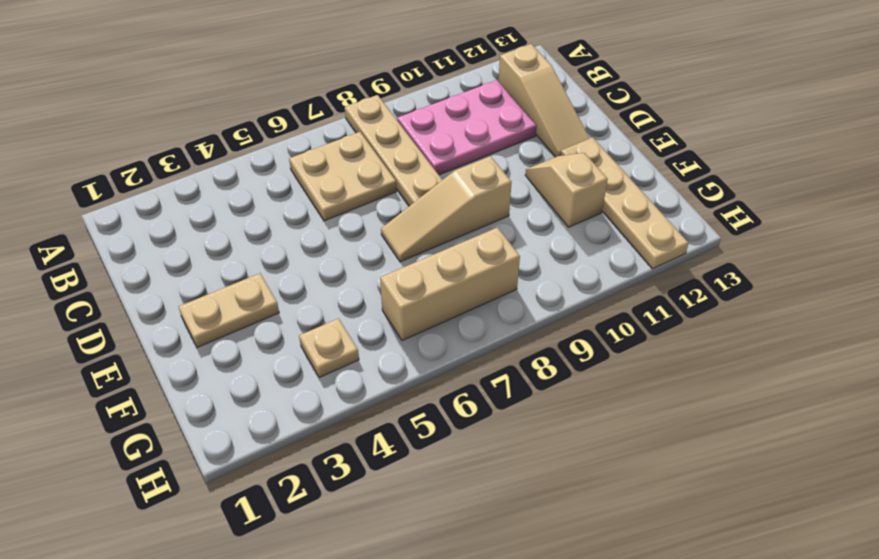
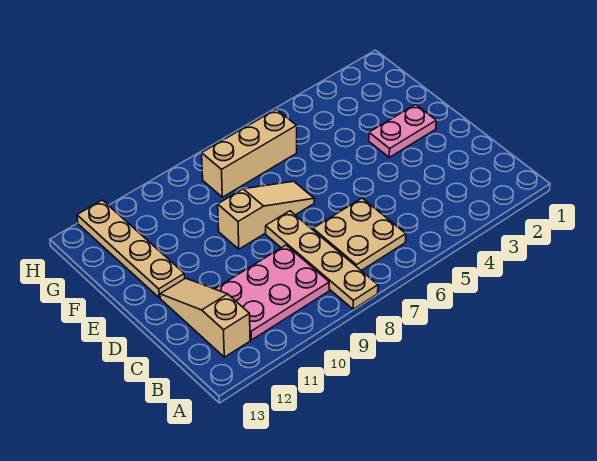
tan 1x2 plate [179,273,279,348] -> pink 1x2 plate [369,104,436,157]
tan 1x2 slope [525,153,608,227] -> none
tan 1x1 plate [299,318,359,378] -> none

